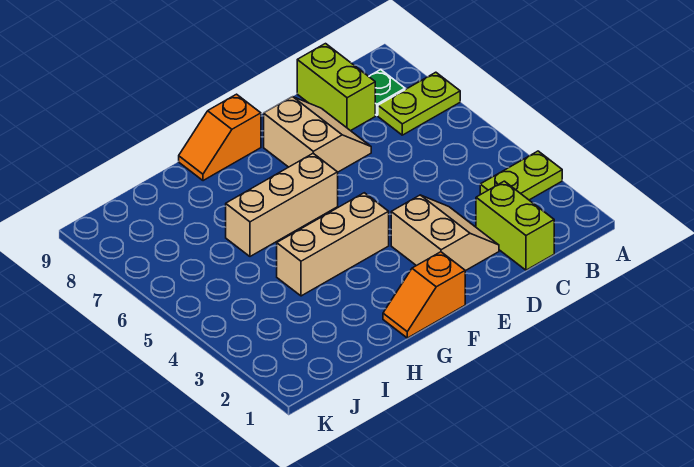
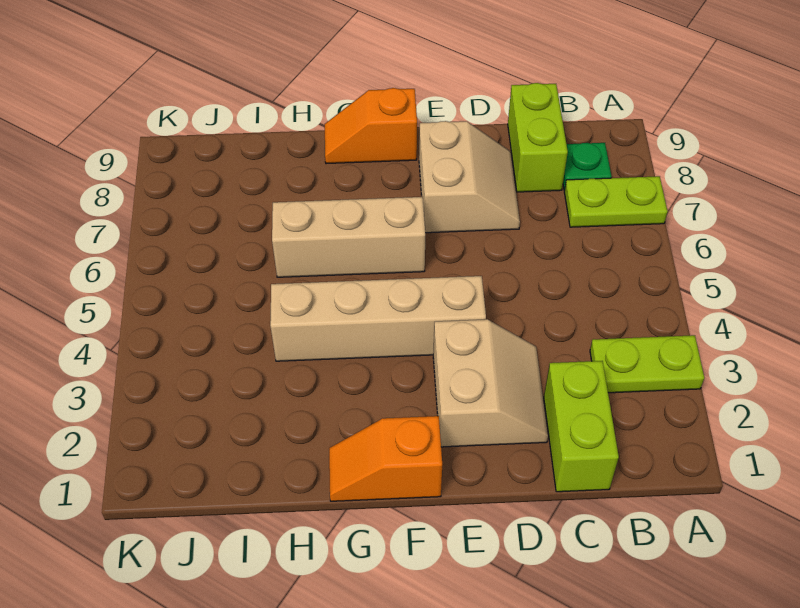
tan 1x3 brick [277,193,389,296] -> tan 1x4 brick [270,276,486,361]

